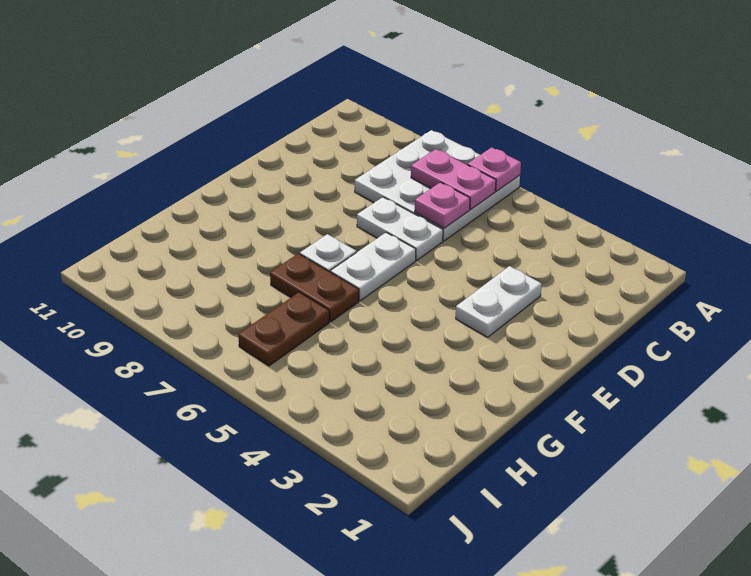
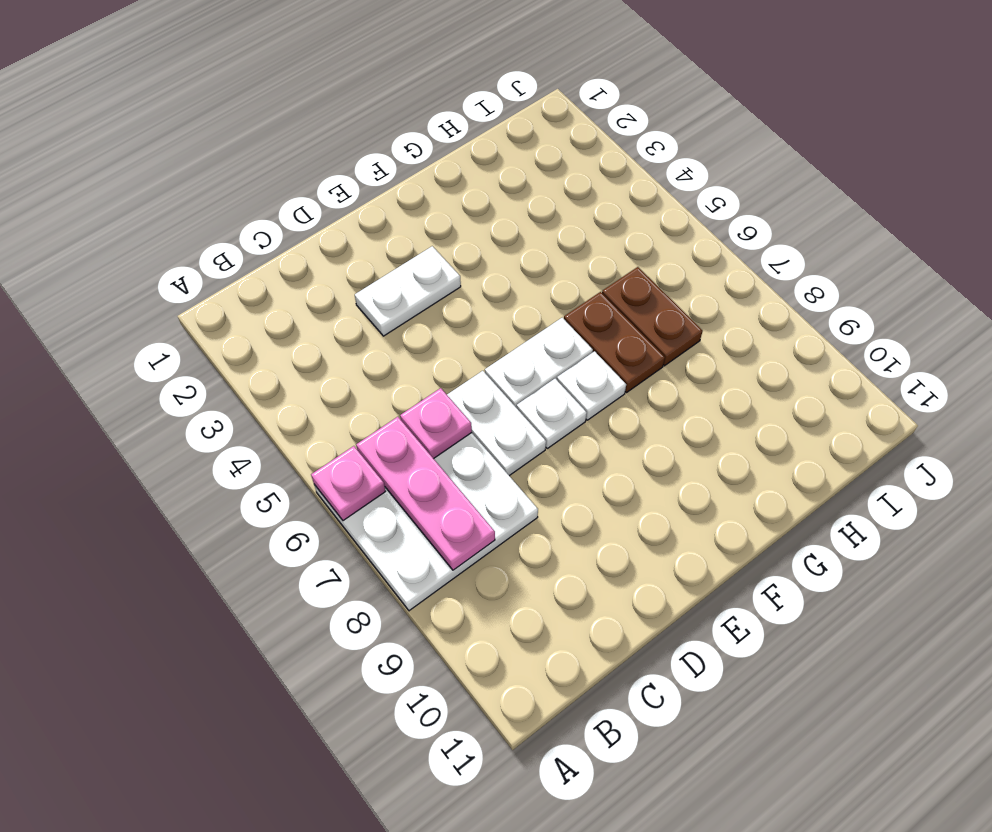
pink 1x2 plate [411,149,496,209] -> pink 1x3 plate [356,417,495,570]
none -> white 1x1 plate [517,379,587,448]
brown 1x2 plate [238,292,329,366] -> brown 1x2 plate turned to [602,267,703,366]

